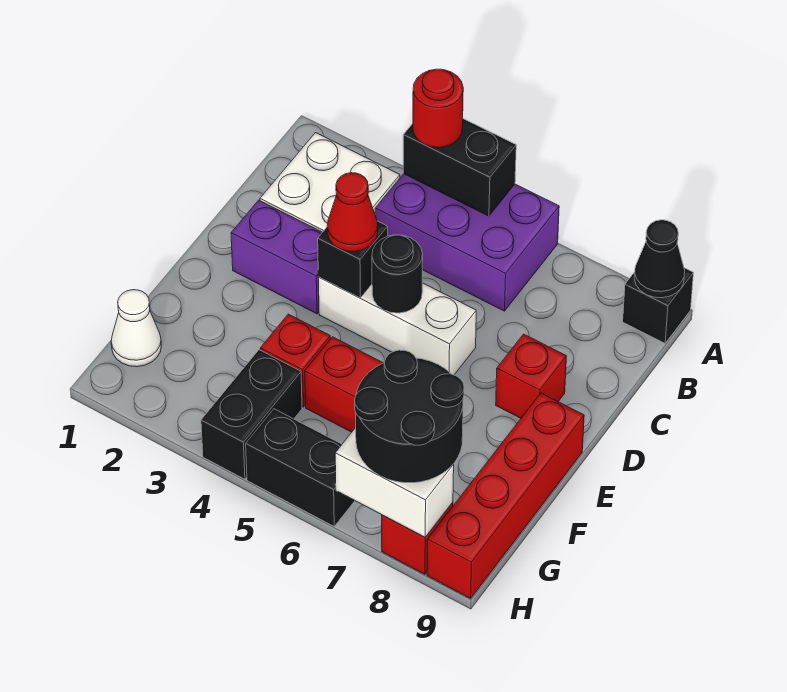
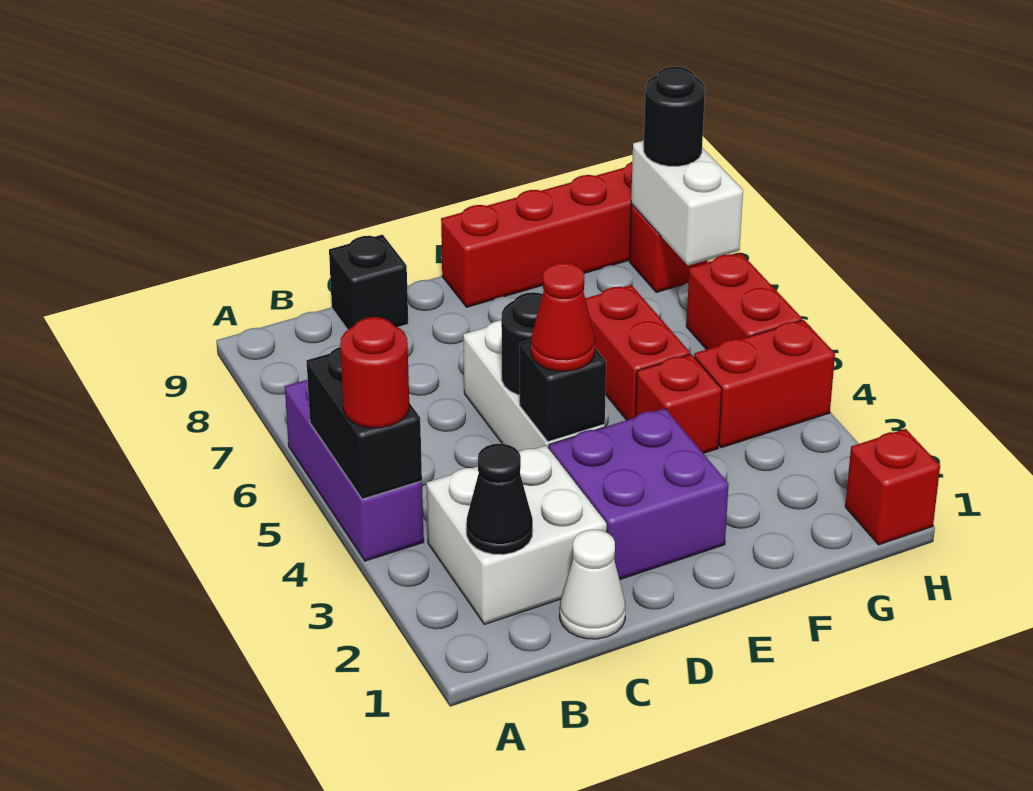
purple 2x3 brick [375,174,559,311] -> purple 1x3 brick [285,380,424,561]
black 1x1 brick [623,268,693,343] -> black 1x1 brick moved to [329,235,408,330]
black 1x1 cone [634,220,685,298] -> black 1x1 cone moved to [466,444,533,555]
purple 1x2 brick [231,200,322,314] -> purple 2x2 brick [549,408,729,580]
red 1x1 brick [496,334,566,418] -> red 1x1 brick moved to [845,429,940,545]
white 1x1 cone [111,290,161,367] -> white 1x1 cone moved to [560,530,625,639]
black 1x2 brick [201,350,302,479] -> red 1x2 brick [694,320,835,448]
black 2x2 round brick [355,350,464,483] -> black 1x1 round brick [644,67,705,166]
black 1x2 brick [246,409,355,526] -> red 1x2 brick [686,253,802,349]

